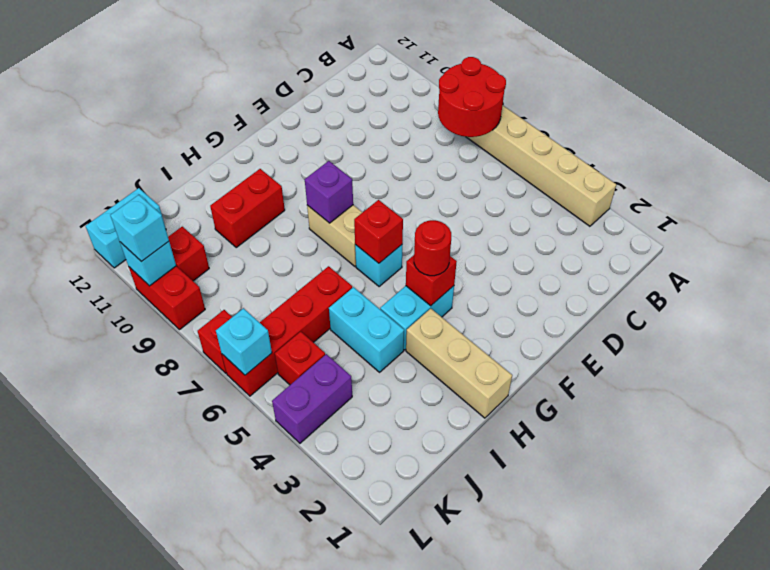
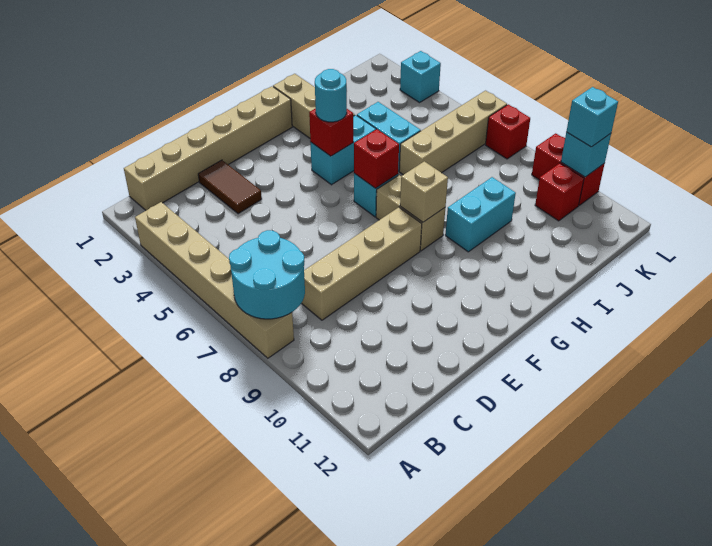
red 2x2 round brick [438,57,506,137] -> cyan 2x2 round brick [229,230,305,319]
none -> tan 1x6 brick [124,86,292,210]
none -> tan 1x4 brick [301,207,422,320]
none -> brown 1x2 tile [198,160,262,214]
red 1x1 round brick [414,220,451,276] -> cyan 1x1 round brick [315,69,347,122]
purple 1x1 brick [305,161,353,223] -> tan 1x1 brick [400,161,448,222]
red 1x2 brick [210,169,285,247] -> none
red 1x4 brick [222,266,352,396] -> tan 1x4 brick [399,91,507,175]
purple 1x2 brick [272,354,352,443] -> none
red 1x1 brick [275,332,325,385] -> none
cyan 1x2 brick [86,188,165,268] -> cyan 1x2 brick moved to [445,177,516,252]
cyan 1x1 brick [216,308,272,375] -> cyan 1x1 brick moved to [400,51,441,103]

